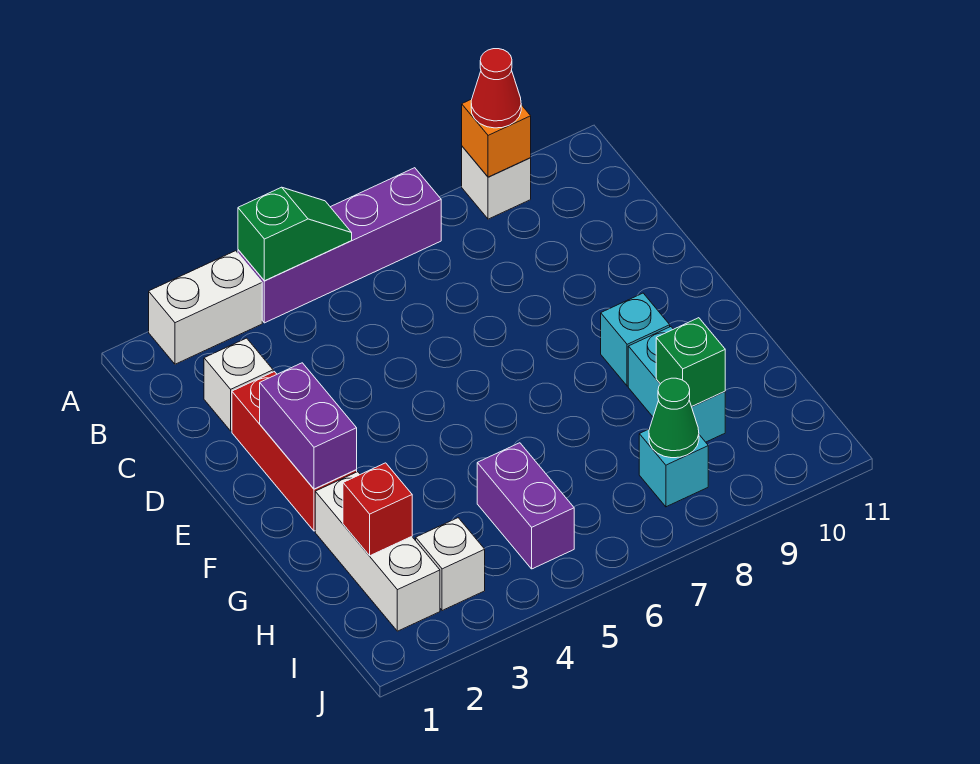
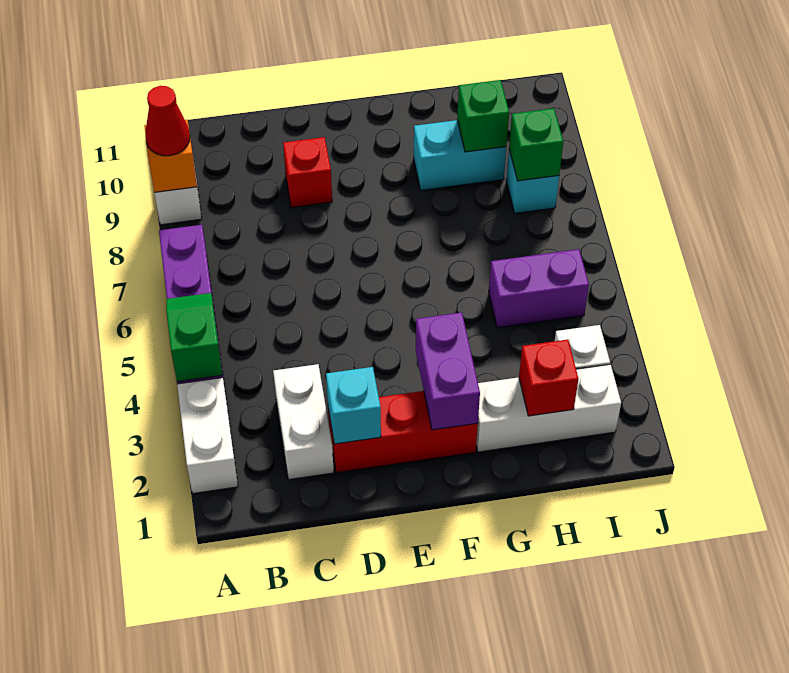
white 1x1 brick [204,338,273,431] -> white 1x2 brick [273,364,334,480]
none -> red 1x1 brick [283,137,332,208]
purple 1x2 brick [260,363,357,489] -> purple 1x2 brick turned to [416,312,480,430]
cyan 1x1 brick [601,293,670,386] -> cyan 1x1 brick moved to [326,367,381,444]
green 1x1 cone [649,378,699,458] -> green 1x1 brick [509,108,563,181]

